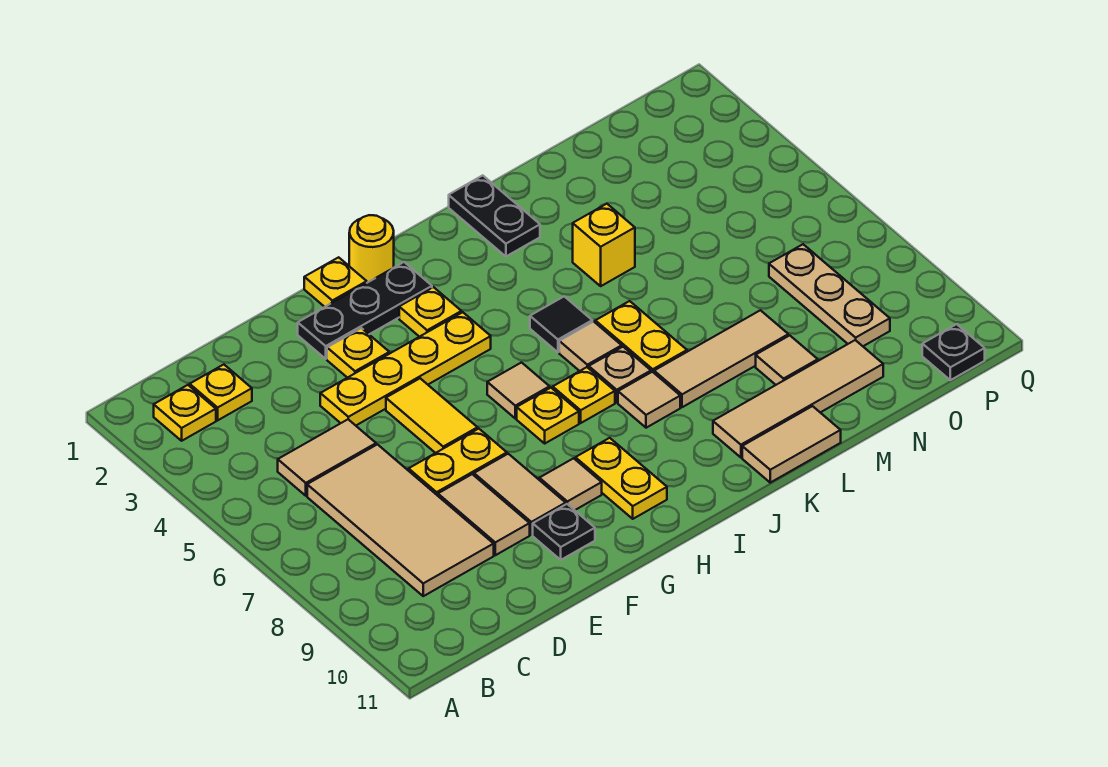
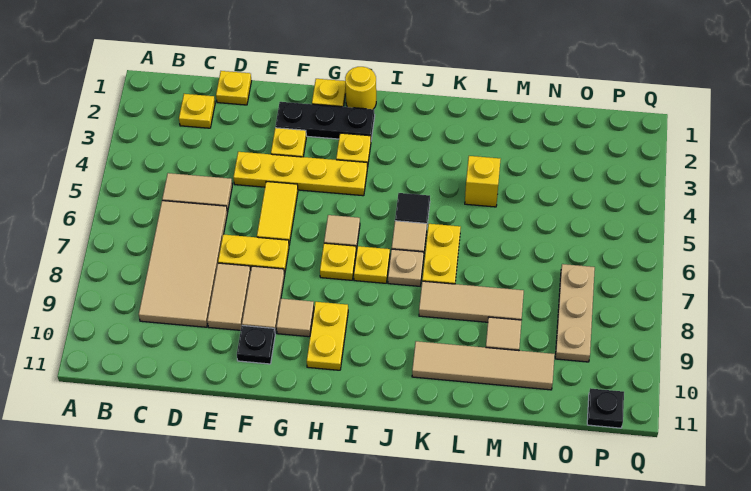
yellow 1x1 plate [154,385,216,441] -> yellow 1x1 plate moved to [216,71,252,105]
tan 1x1 tile [618,372,680,428] -> none
black 1x2 plate [449,175,540,256] -> none
tan 1x2 tile [742,406,841,483] -> none

